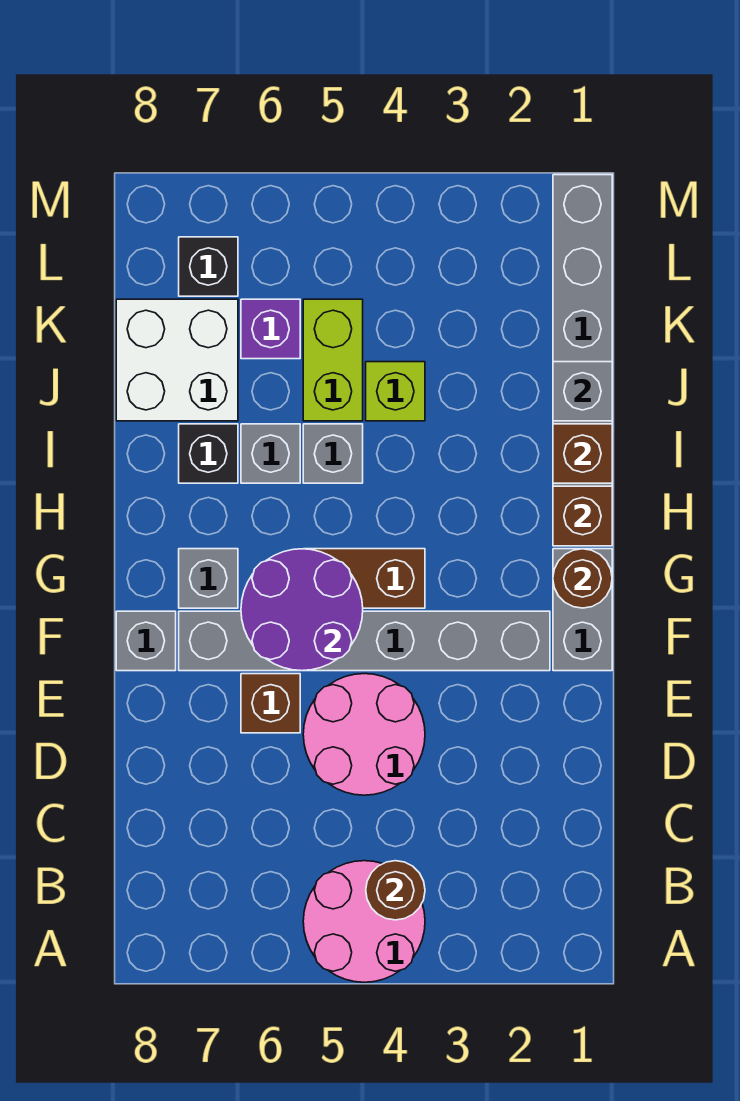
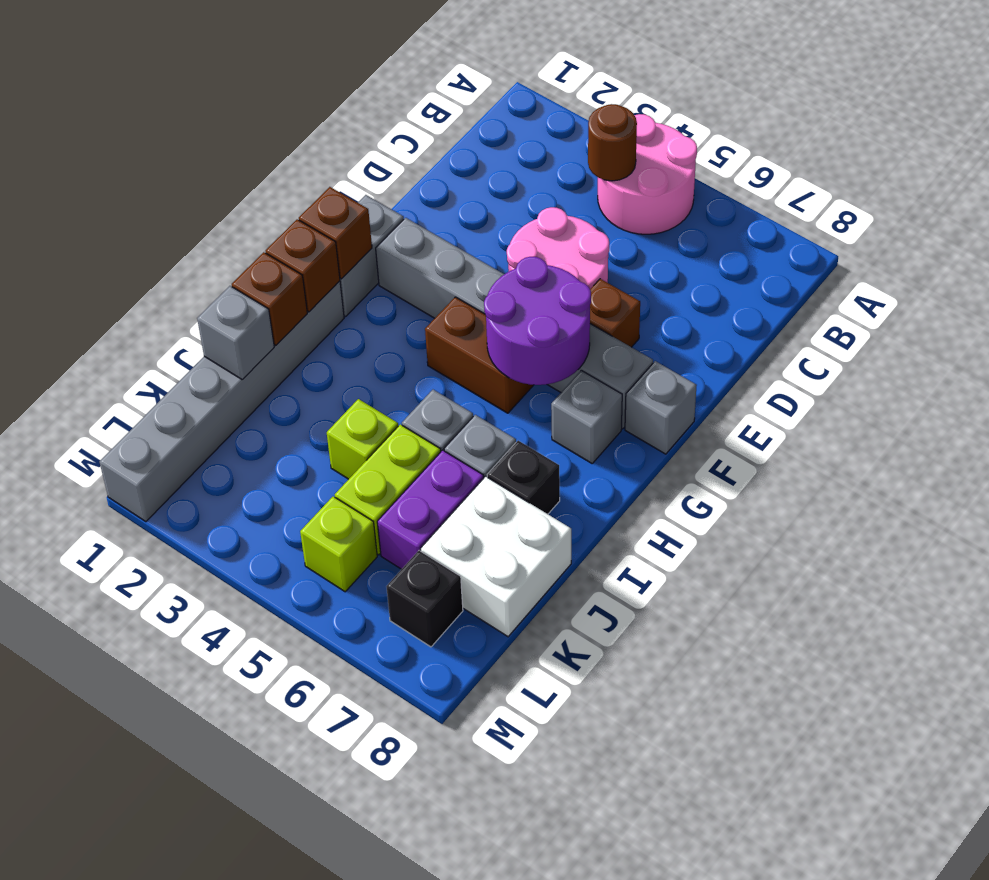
brown 1x1 round brick [553,549,612,608] -> brown 1x1 brick [299,187,372,279]
purple 1x1 brick [241,299,300,359] -> purple 1x2 brick [377,450,484,569]
none -> lime 1x1 brick [300,496,377,592]

